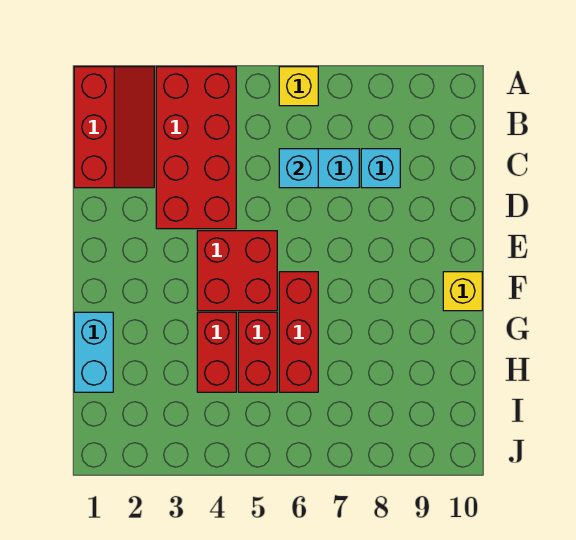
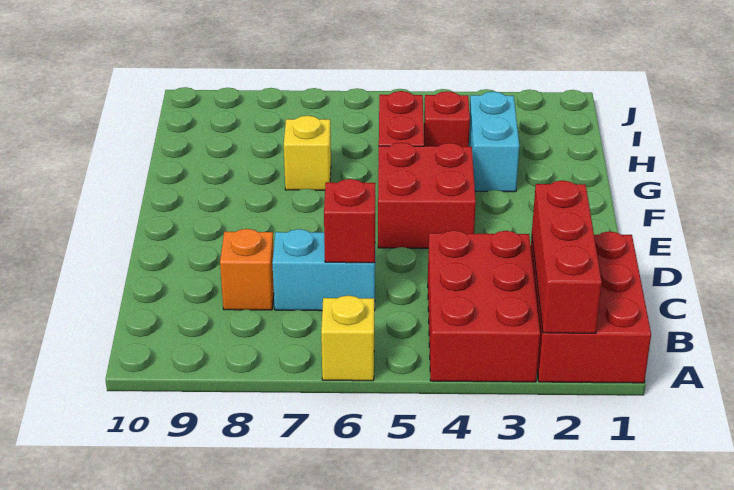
red 2x3 slope [74,67,154,188] -> red 2x3 brick [531,231,651,383]
red 2x4 brick [156,67,236,229] -> red 2x3 brick [428,230,540,382]
cyan 1x1 brick [279,149,318,188] -> red 1x1 brick [324,179,375,263]
cyan 1x1 brick [361,149,400,188] -> orange 1x1 brick [220,229,274,310]
red 1x3 brick [279,272,318,392] -> red 1x3 brick moved to [532,180,602,333]
yellow 1x1 brick [443,272,482,311] -> yellow 1x1 brick moved to [284,116,331,190]
cyan 1x2 brick [74,312,113,392] -> cyan 1x2 brick moved to [469,92,519,192]
red 1x2 brick [197,312,236,392] -> red 1x1 brick [424,91,470,147]

